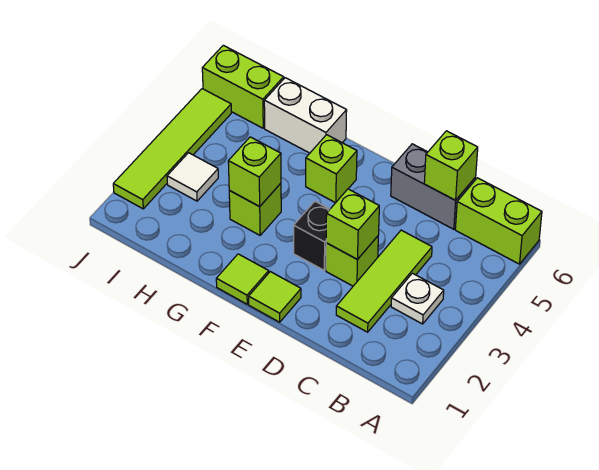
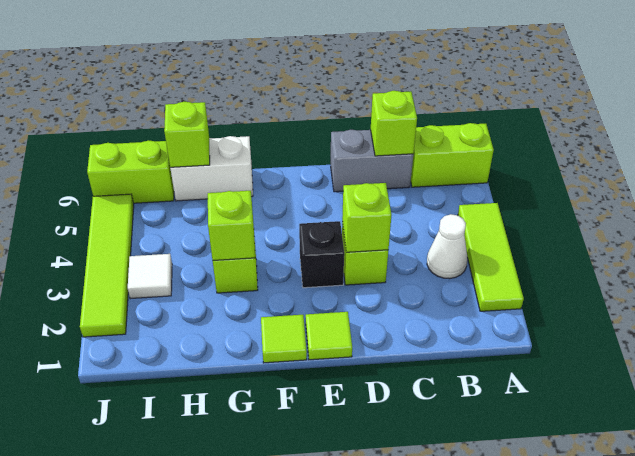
white 1x1 plate [391,273,444,324] -> white 1x1 cone [427,214,468,279]
lime 1x3 tile [336,230,432,332] -> lime 1x3 tile moved to [458,203,524,311]
lime 1x1 brick [306,135,357,203] -> lime 1x1 brick moved to [164,102,210,167]

